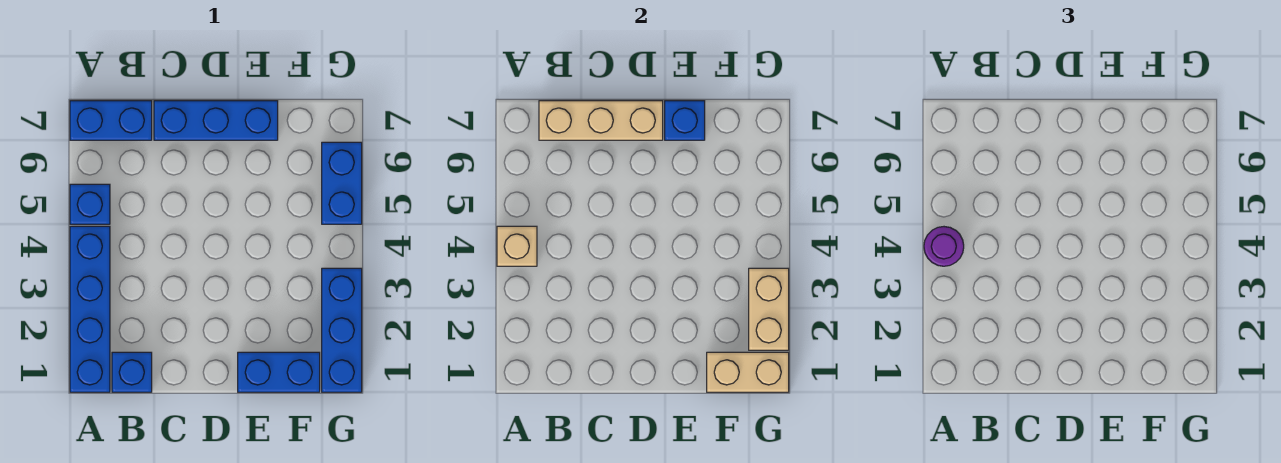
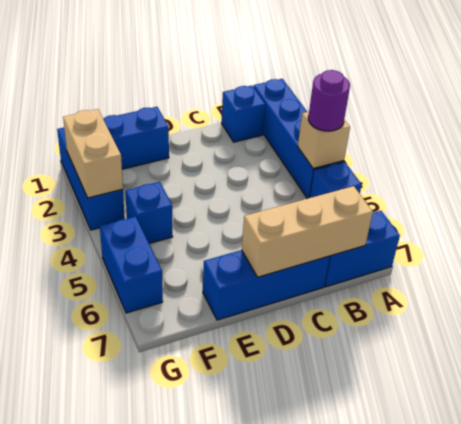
blue 1x1 brick [665,101,705,140] -> blue 1x1 brick moved to [125,182,173,243]
tan 1x2 brick [707,352,789,392] -> none

